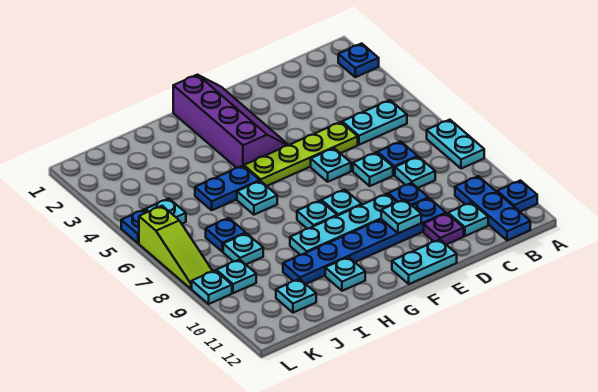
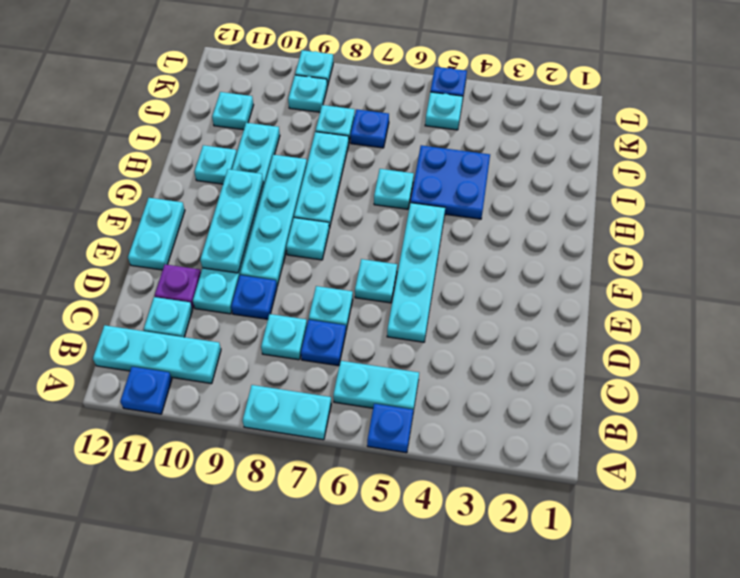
blue 1x1 plate [338,43,379,77] -> blue 1x1 plate moved to [367,404,413,453]
cyan 1x2 plate [342,100,407,145] -> cyan 1x2 plate turned to [333,361,419,412]
blue 1x3 plate [455,176,530,240] -> cyan 1x3 plate [93,325,221,384]
lime 1x4 plate [244,122,358,186] -> cyan 1x4 plate [387,203,445,342]
blue 1x6 plate [283,198,446,284] -> cyan 1x6 plate [193,123,280,314]
cyan 1x1 plate [381,200,421,233] -> cyan 1x3 plate [200,169,263,273]
purple 2x4 slope [173,75,288,168] -> none
cyan 1x1 plate [297,201,337,229] -> cyan 1x3 plate [294,132,349,229]
blue 1x2 plate [195,166,260,210] -> blue 2x2 plate [410,145,490,219]
lime 1x3 slope [139,206,212,289] -> none

